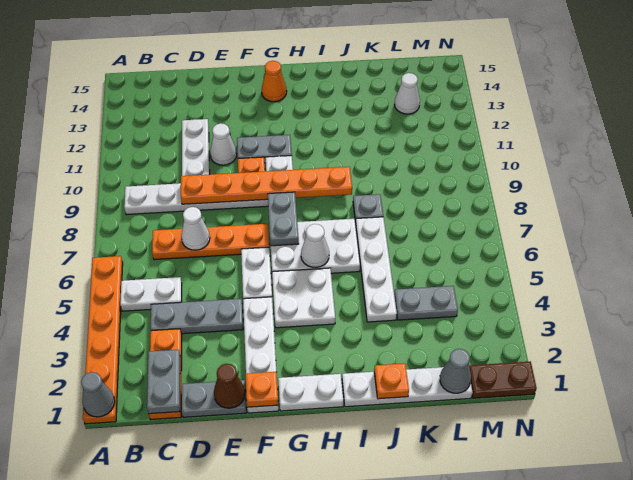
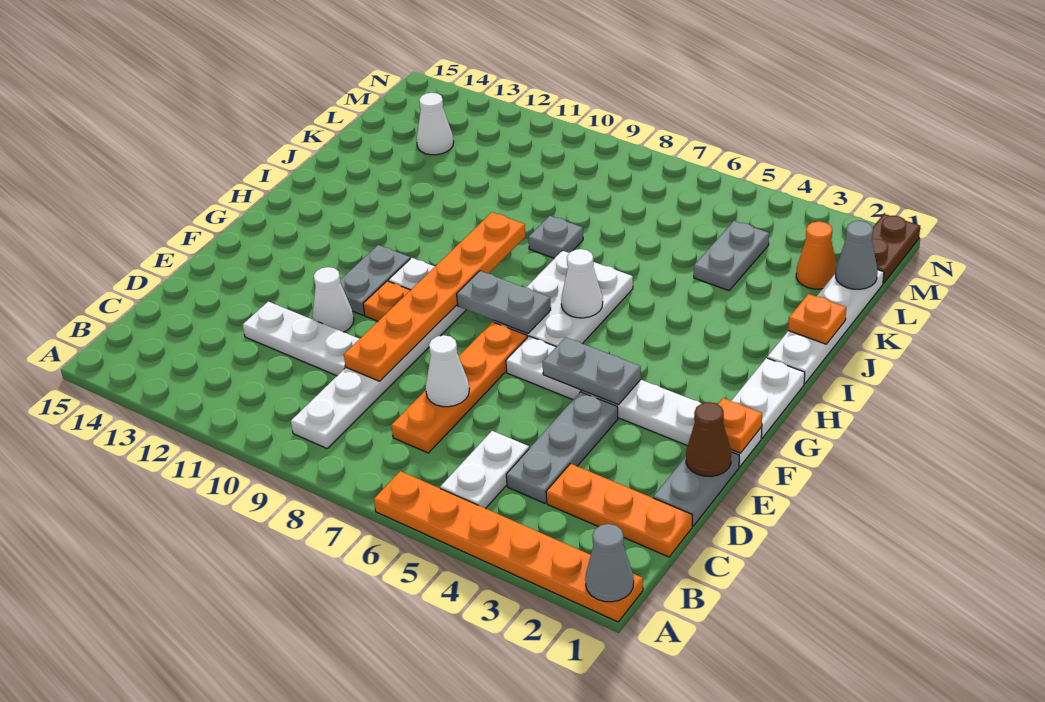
grey 1x2 plate [147,350,180,414] -> grey 1x2 plate moved to [542,337,641,405]
white 2x2 plate [272,268,335,328] -> none
orange 1x1 cone [262,61,287,102] -> orange 1x1 cone moved to [796,221,837,289]
white 1x4 plate [356,217,397,322] -> none

